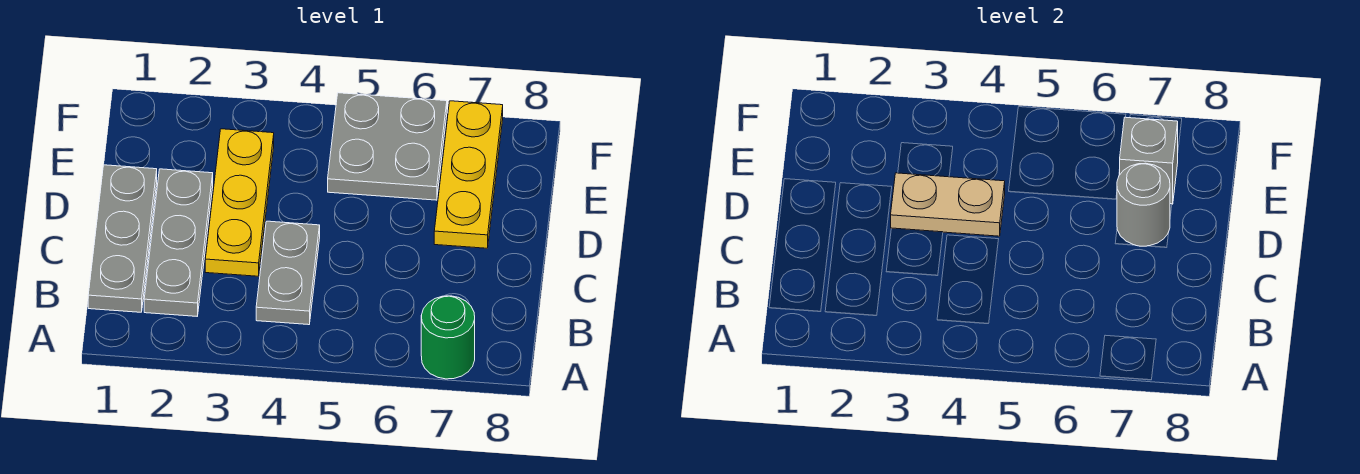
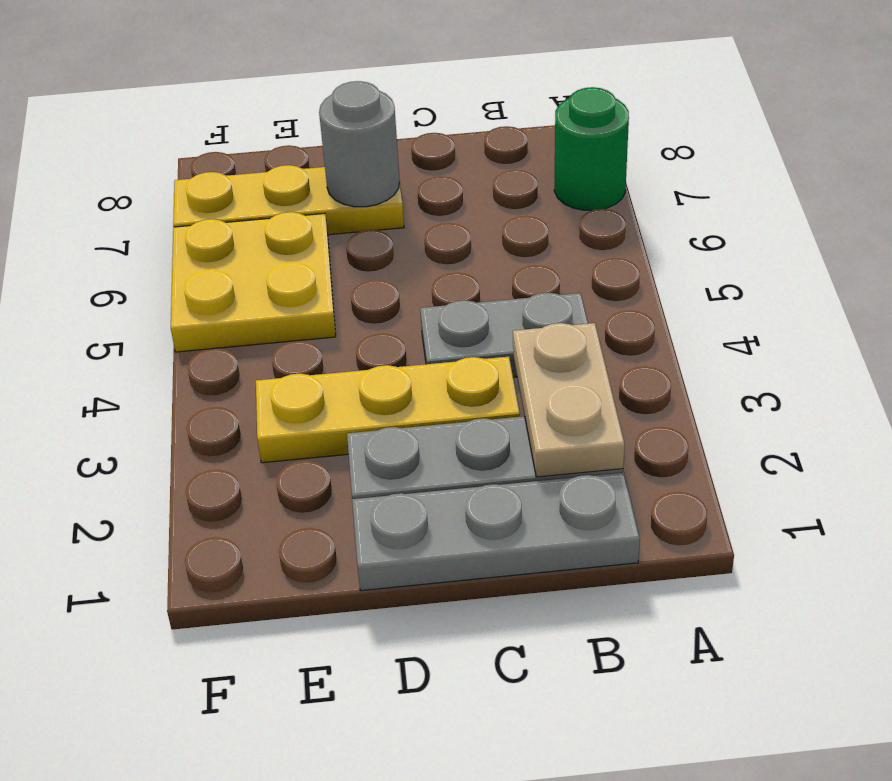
tan 1x2 plate [891,173,1005,236] -> tan 1x2 plate moved to [513,323,625,477]
grey 2x2 plate [328,93,447,200] -> yellow 2x2 plate [171,212,336,352]
grey 1x1 brick [1119,117,1178,204] -> none

